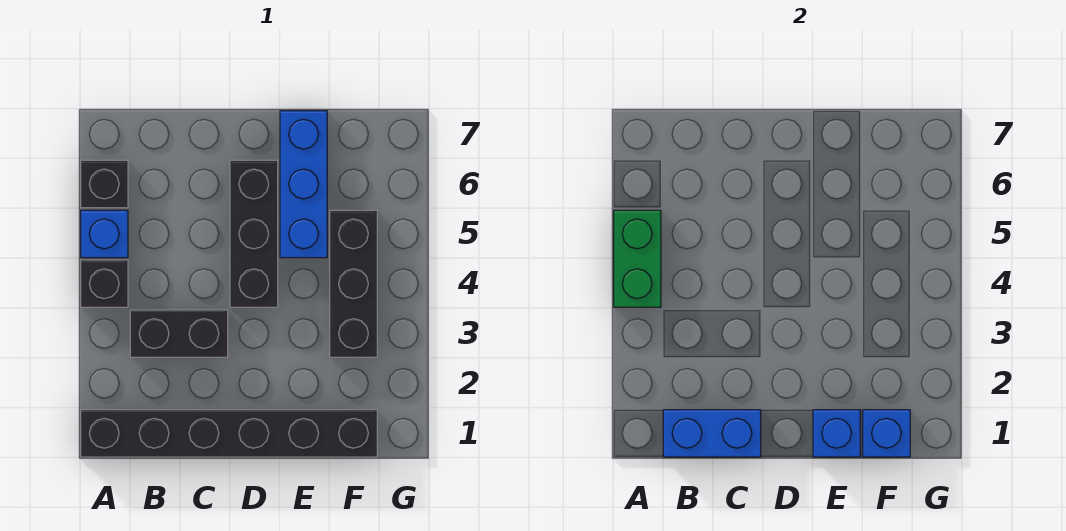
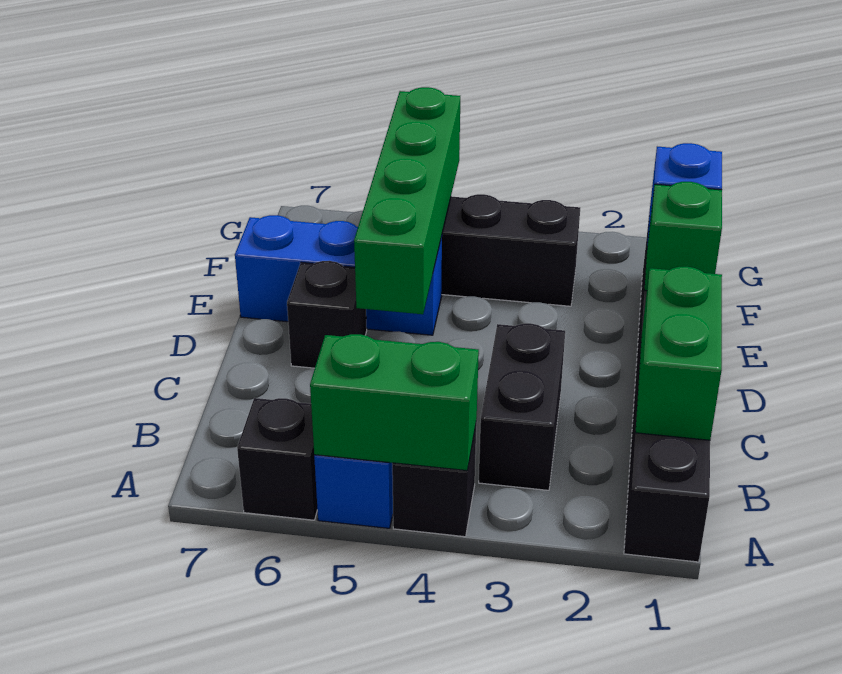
blue 1x2 brick [663,410,761,457] -> green 1x2 brick [635,267,722,440]
black 1x3 brick [230,160,278,307] -> black 1x1 brick [287,261,367,369]
none -> green 1x4 brick [354,87,460,314]
blue 1x1 brick [813,410,860,457] -> green 1x1 brick [644,182,722,291]

